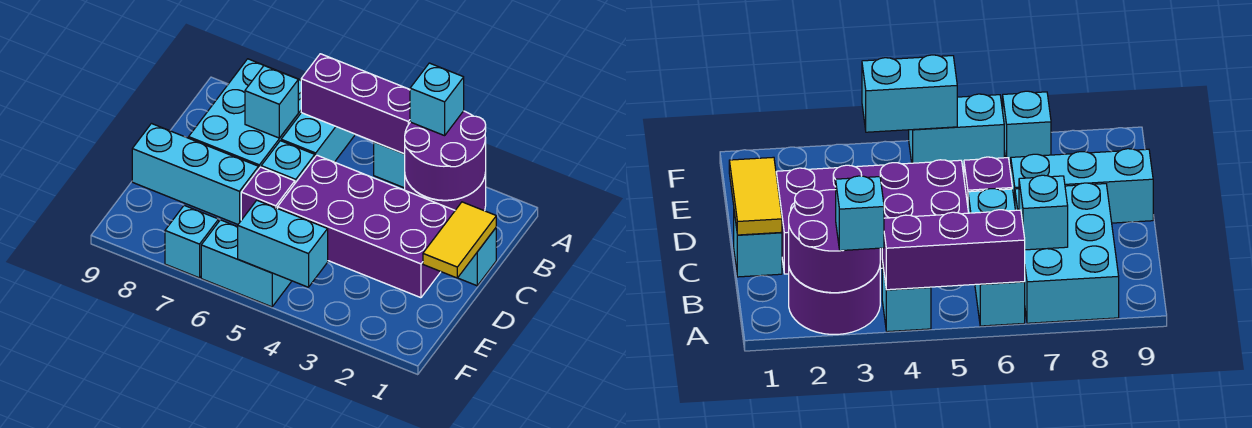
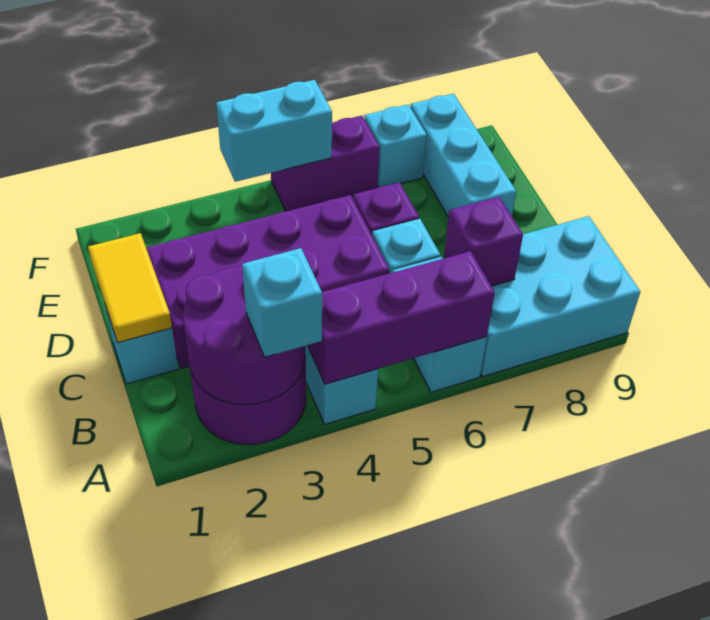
cyan 2x3 brick [189,59,301,168] -> cyan 2x3 brick turned to [444,216,640,377]
cyan 1x1 brick [245,66,298,138] -> purple 1x1 brick [444,197,523,286]
cyan 1x3 brick [132,124,259,224] -> cyan 1x3 brick turned to [410,94,516,217]
cyan 1x2 brick [201,220,291,307] -> purple 1x2 brick [271,116,380,211]

